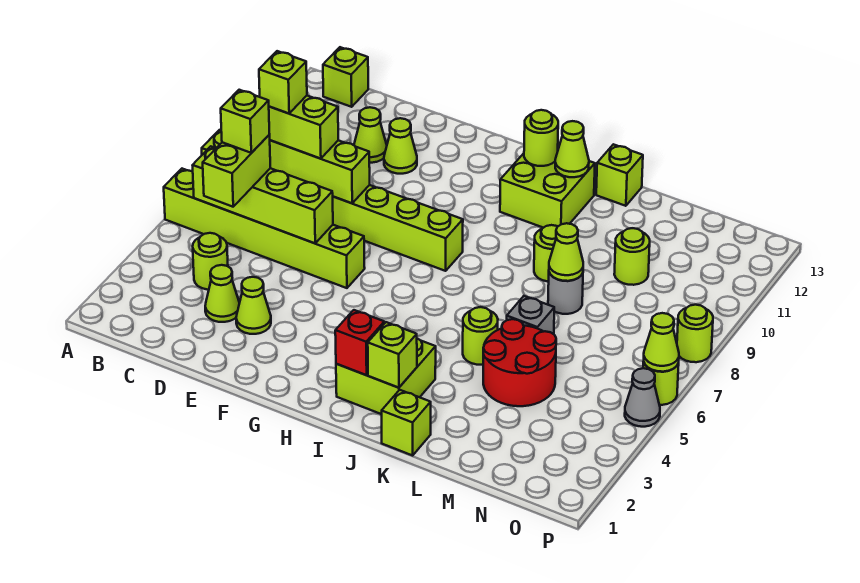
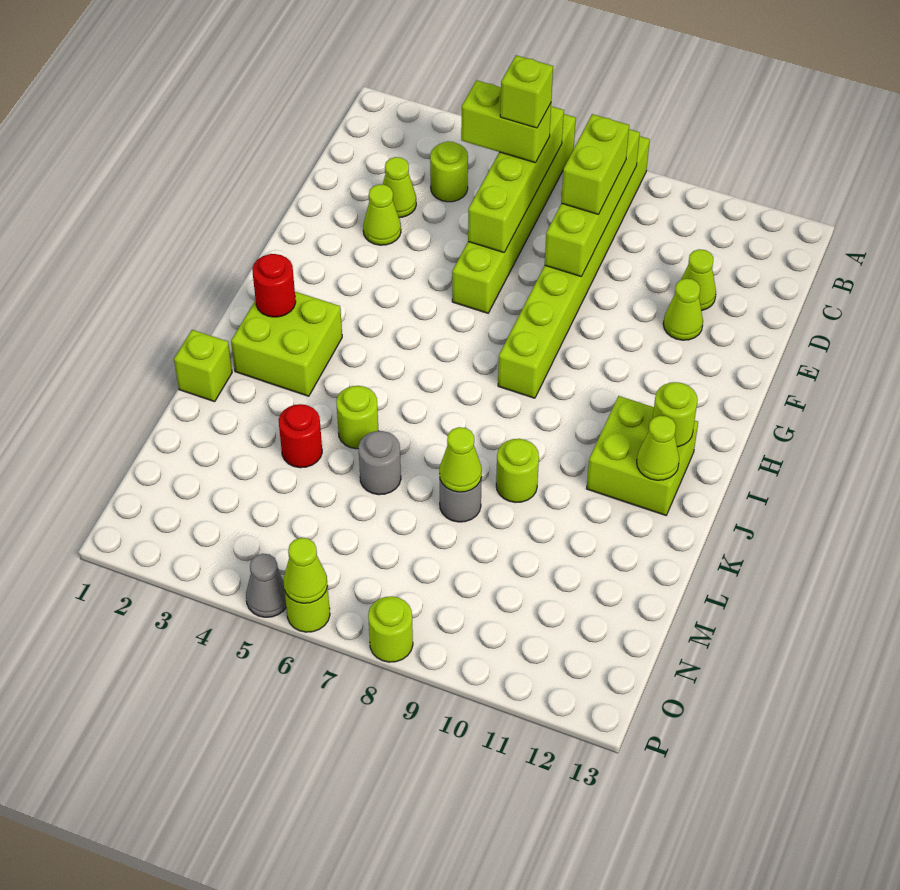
lime 1x1 brick [323,47,368,107] -> none
lime 1x1 brick [259,51,307,113] -> none
red 1x1 brick [335,310,384,375] -> red 1x1 round brick [252,254,296,317]
lime 1x1 brick [368,322,417,388] -> none
lime 1x1 brick [596,144,643,206] -> none
red 2x2 round brick [483,319,556,406] -> red 1x1 round brick [279,404,322,468]
grey 1x1 brick [507,296,554,334] -> grey 1x1 round brick [358,431,401,495]
lime 1x1 round brick [614,228,650,285] -> none

